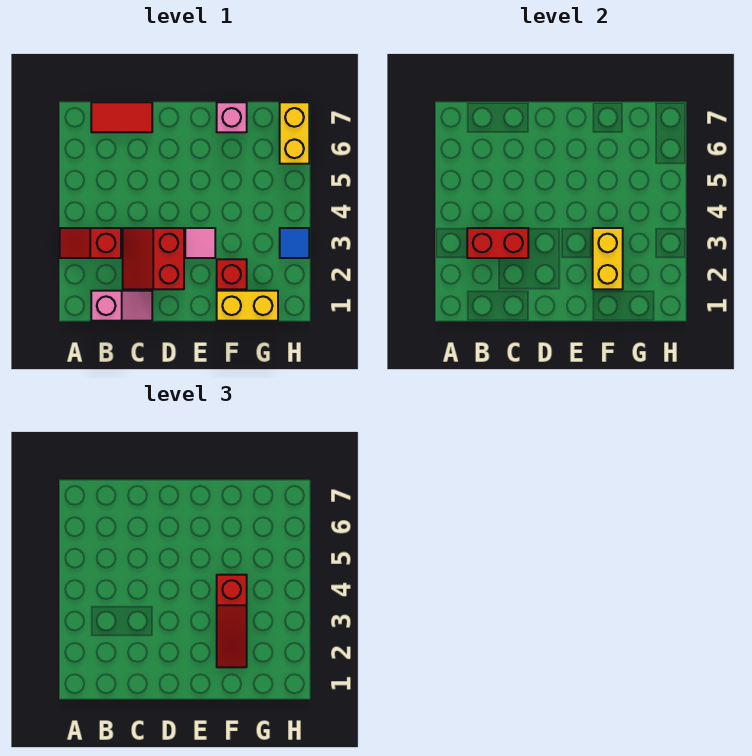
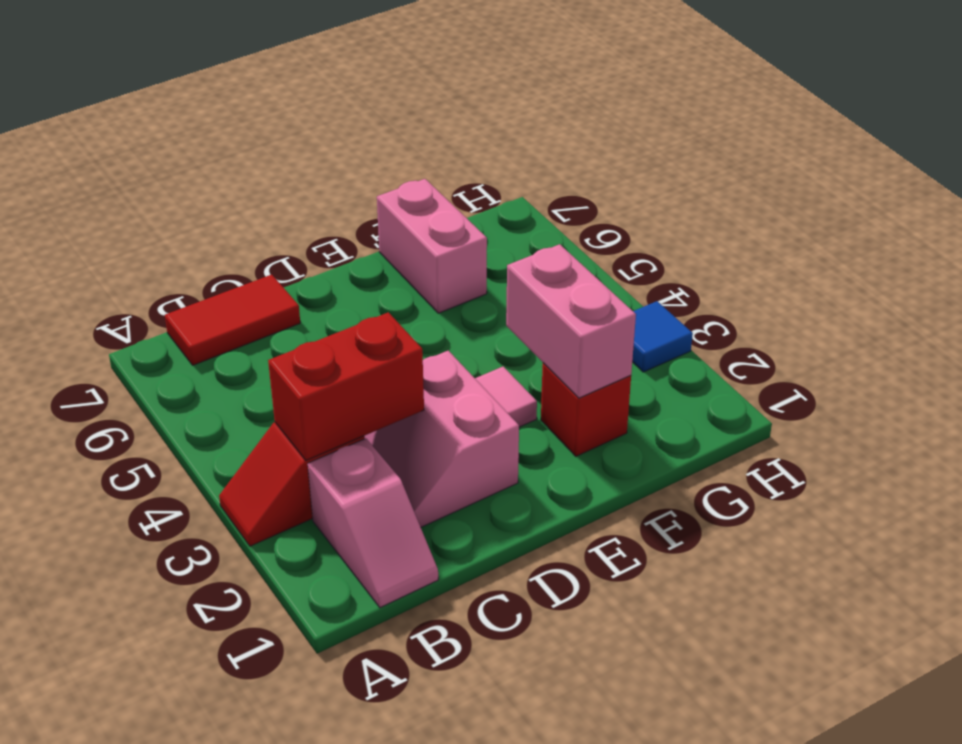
pink 1x2 slope [91,291,152,321] -> pink 1x2 slope turned to [308,439,438,608]
red 2x2 slope [123,228,184,289] -> pink 2x2 slope [365,351,519,527]
yellow 1x2 brick [217,291,278,321] -> none
yellow 1x2 brick [593,228,623,289] -> pink 1x2 brick [506,244,636,398]
red 1x3 slope [217,575,247,667] -> none
pink 1x1 brick [217,102,247,132] -> pink 1x2 brick [377,179,487,313]
yellow 1x2 brick [280,102,309,164] -> none

